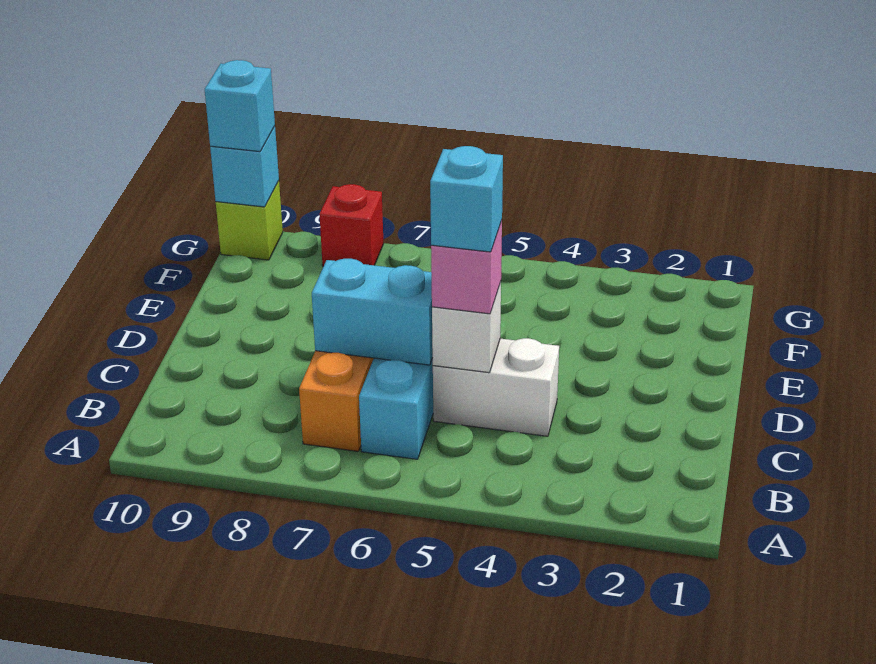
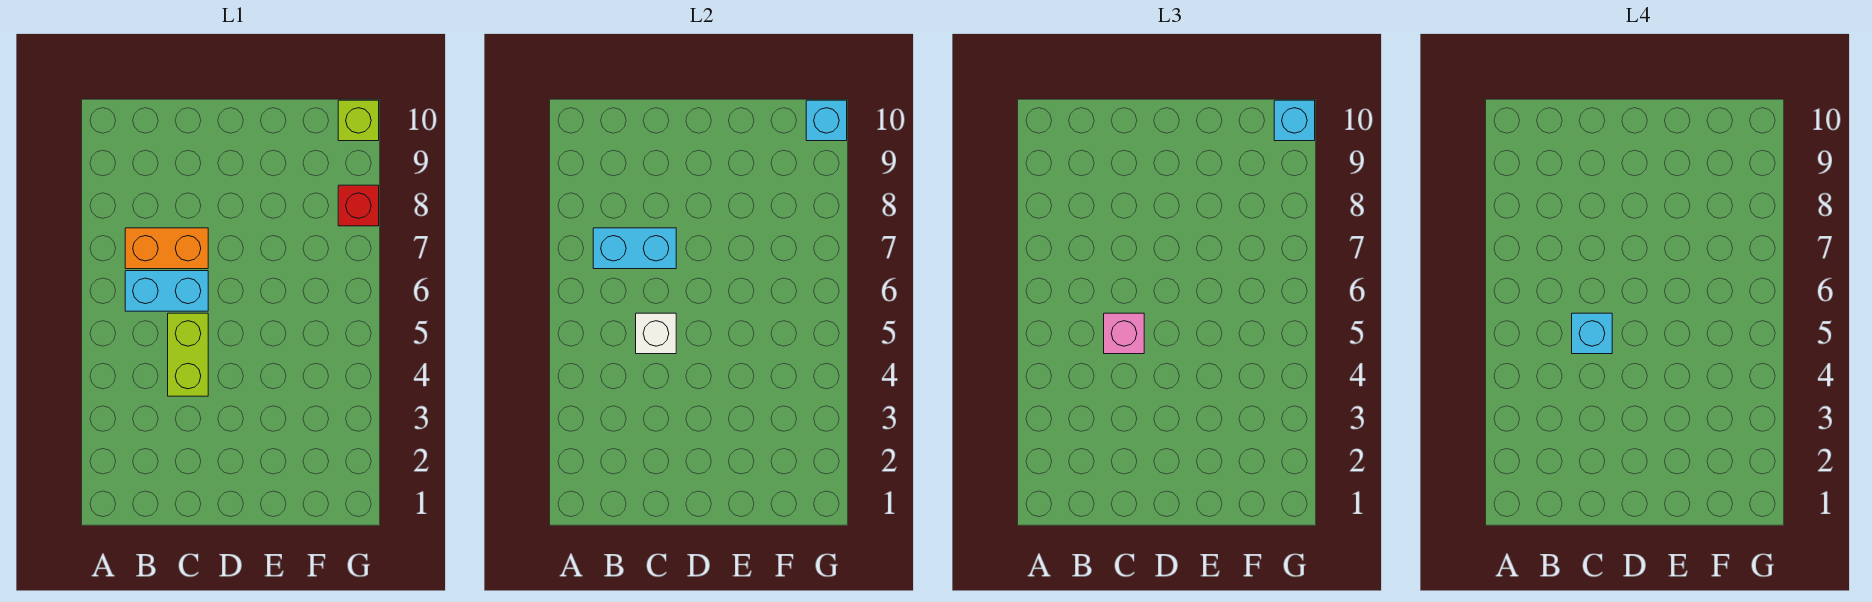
white 1x2 brick [433,338,559,436] -> lime 1x2 brick [168,313,208,396]
cyan 1x2 brick [312,259,433,365] -> cyan 1x2 brick turned to [593,228,676,269]

